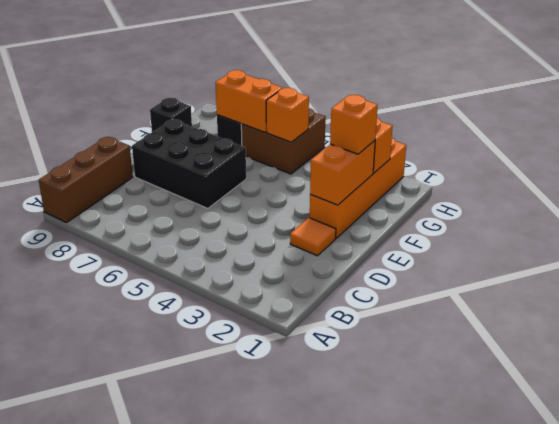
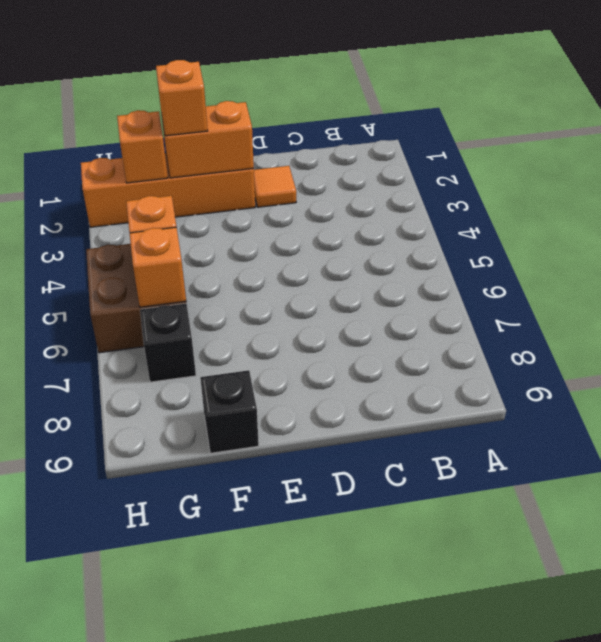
brown 1x3 brick [39,137,133,223] -> none
black 2x3 brick [132,119,246,209] -> none
orange 1x2 brick [215,70,283,132] -> orange 1x1 brick [130,227,186,307]

